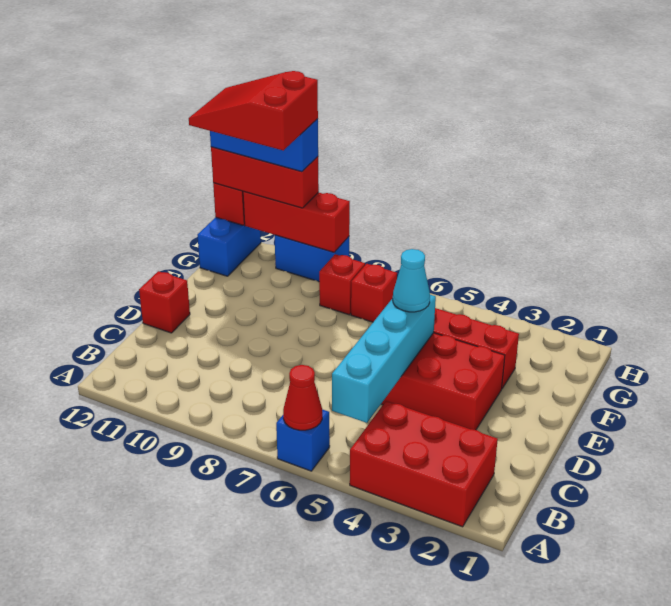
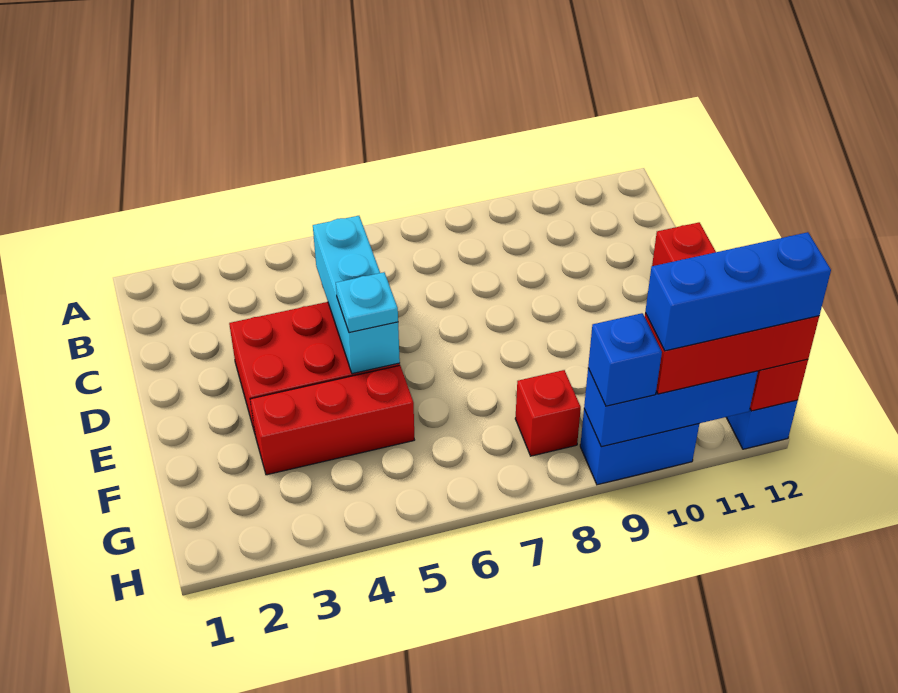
red 2x3 brick [350,401,498,527] -> none
blue 1x1 brick [276,409,330,471] -> blue 1x1 brick moved to [588,313,662,406]
red 1x1 cone [283,365,322,430] -> none
cyan 1x4 brick [332,295,436,423] -> cyan 1x3 brick [313,216,400,374]
cyan 1x1 cone [393,249,430,312] -> cyan 1x1 plate [336,272,398,333]
red 1x1 brick [351,264,397,322] -> none
red 2x3 slope [189,71,318,150] -> none
red 1x3 brick [243,191,350,252] -> blue 1x3 brick [584,368,758,447]

